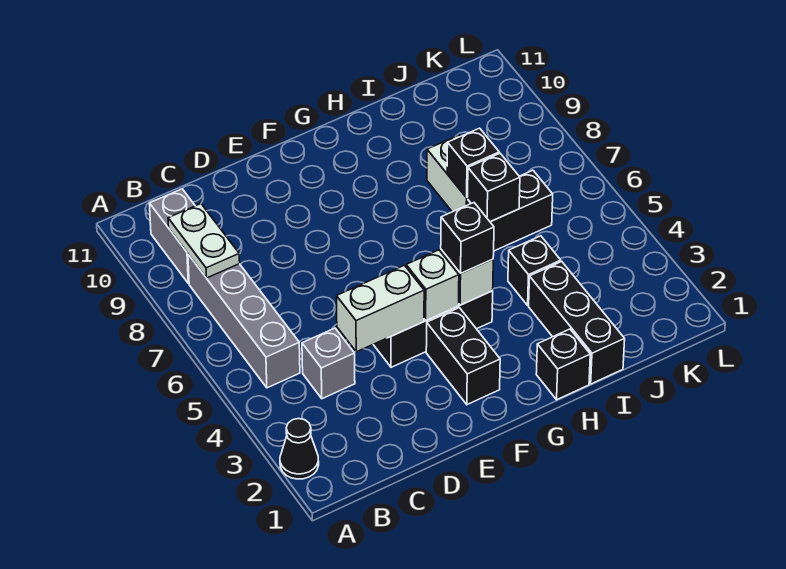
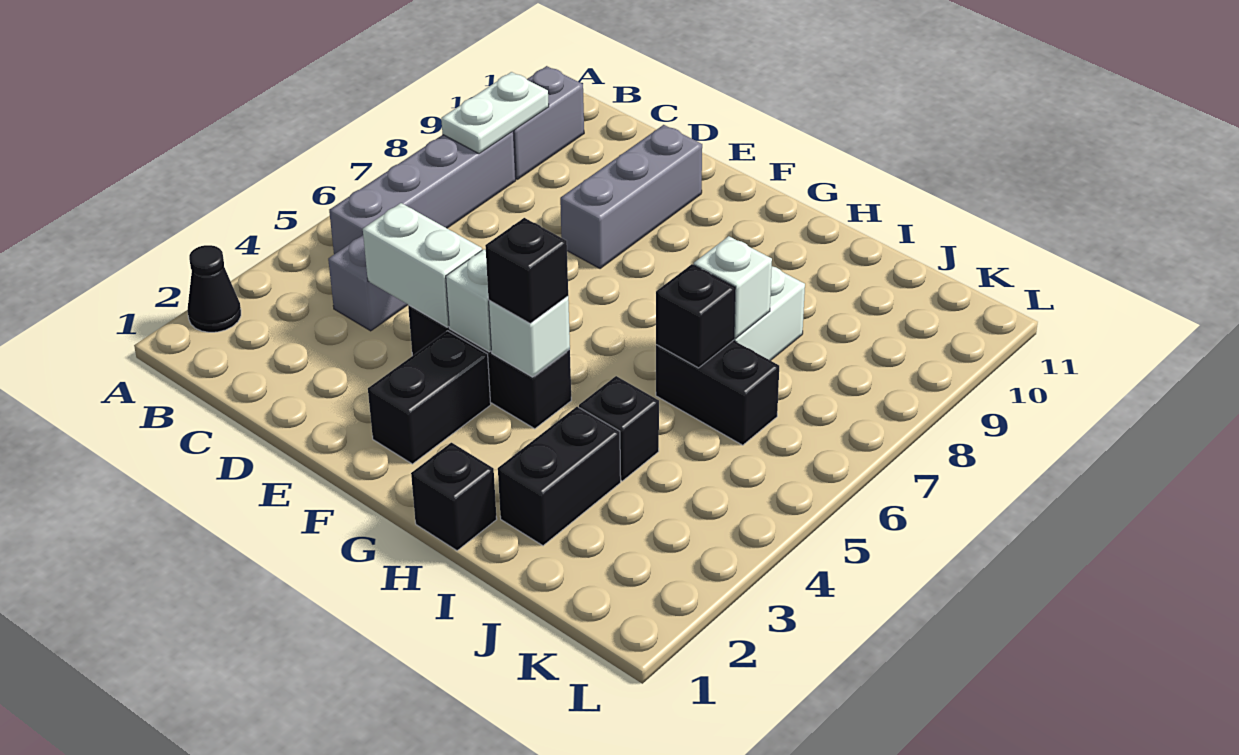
none -> grey 1x3 brick [560,125,702,269]
black 1x3 brick [529,262,625,384] -> black 1x2 brick [498,407,621,546]
black 1x1 brick [447,128,499,198] -> white 1x1 brick [694,236,772,338]

